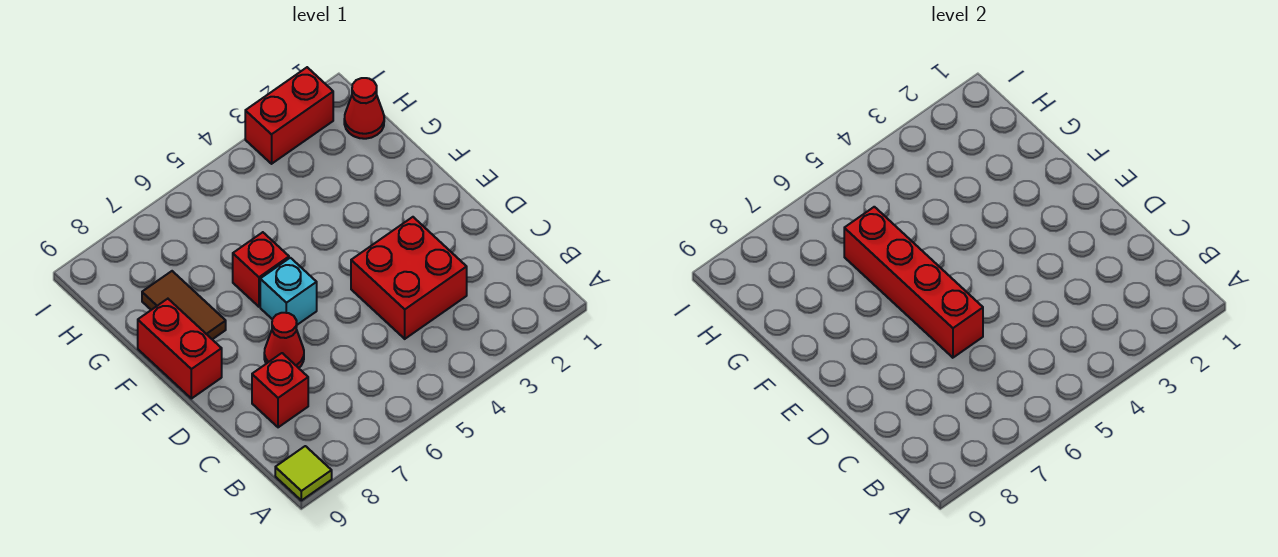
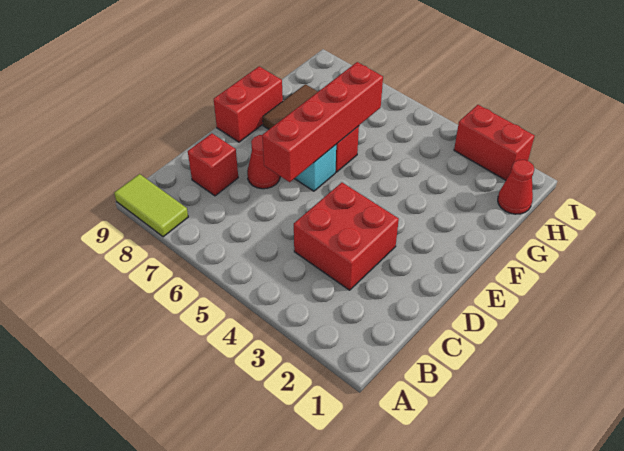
lime 1x1 tile [275,446,332,501] -> lime 1x2 tile [114,174,188,237]

